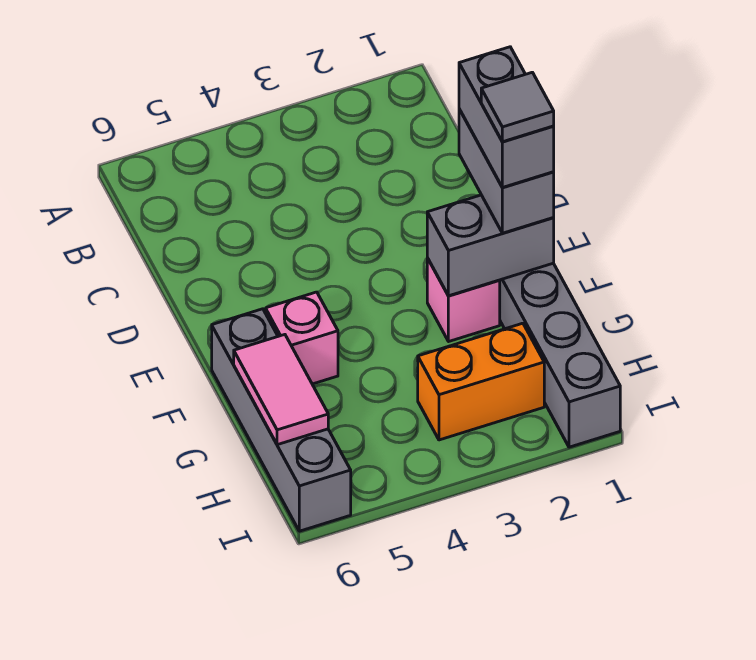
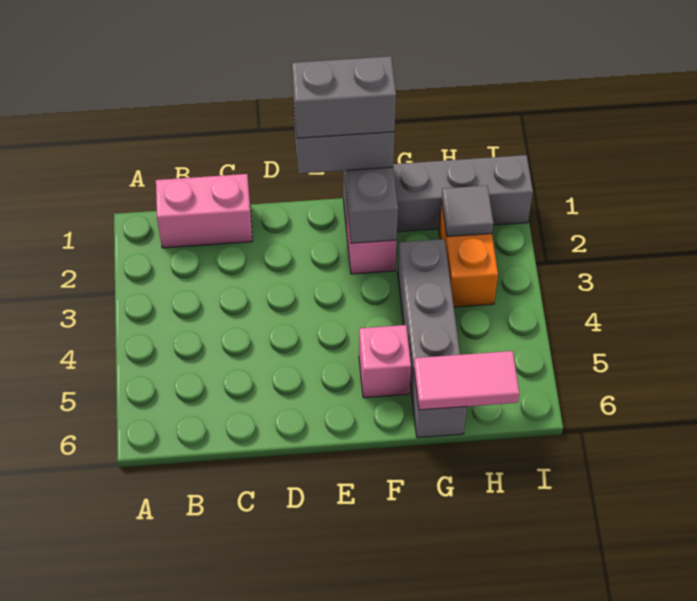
none -> pink 1x2 brick [156,174,252,248]
grey 1x1 tile [481,72,554,142] -> grey 1x1 tile moved to [442,186,493,237]
grey 1x4 brick [212,309,351,531] -> grey 1x4 brick turned to [398,239,467,438]

